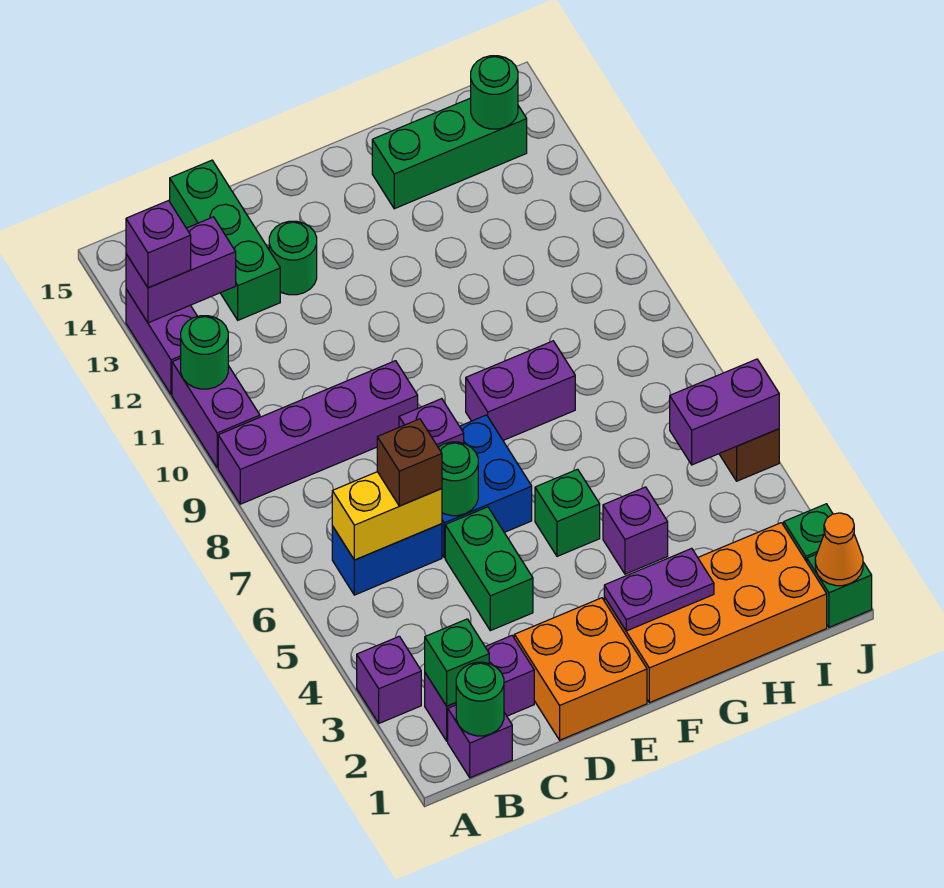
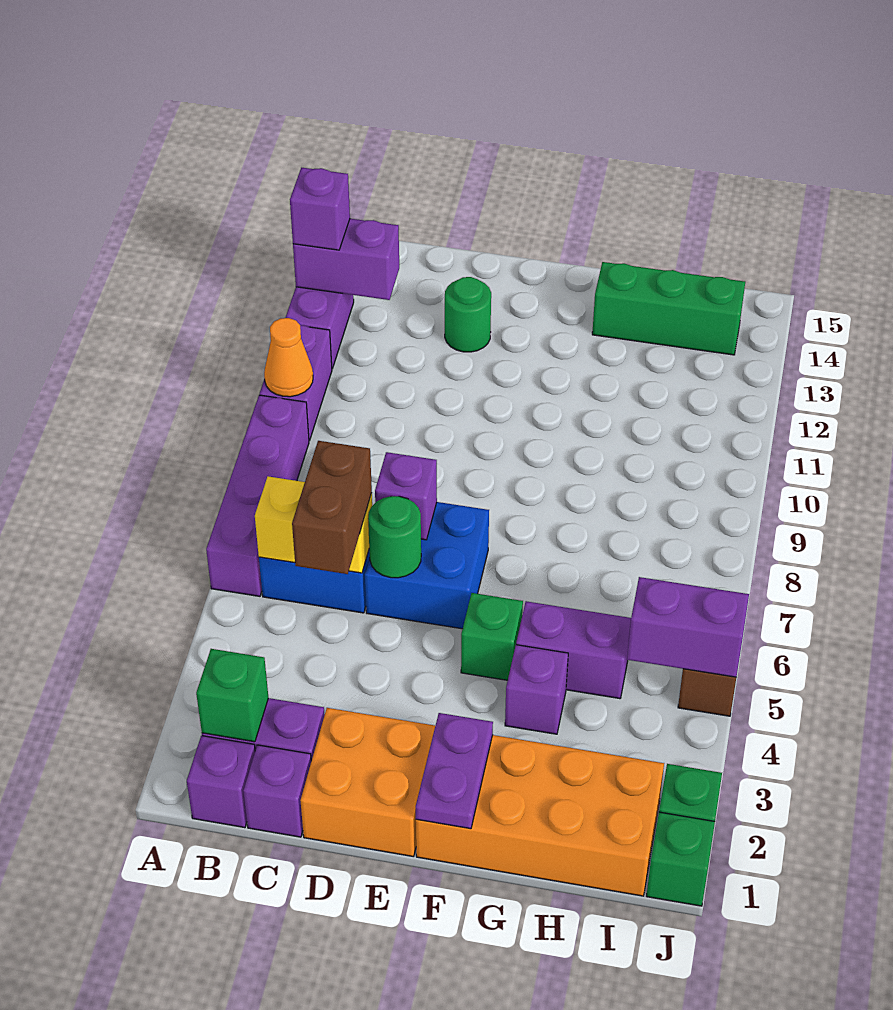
purple 1x1 brick [357,636,421,723] -> purple 1x1 brick moved to [243,745,311,837]
purple 1x4 brick [218,361,418,504] -> purple 1x4 brick turned to [206,395,309,596]
green 1x1 round brick [181,316,228,389] -> none
green 1x1 round brick [456,662,504,736] -> none
brown 1x1 brick [377,419,442,506] -> brown 1x2 brick [292,441,372,574]
green 1x3 brick [170,160,280,320] -> none
green 1x2 brick [445,507,533,631] -> none
purple 1x2 plate [604,548,714,631] -> purple 1x2 plate turned to [416,713,493,829]
purple 1x2 brick [466,341,575,440] -> purple 1x2 brick moved to [516,601,631,699]
green 1x1 round brick [471,56,518,129] -> none
orange 1x1 cone [815,513,863,586] -> orange 1x1 cone moved to [264,318,313,397]

